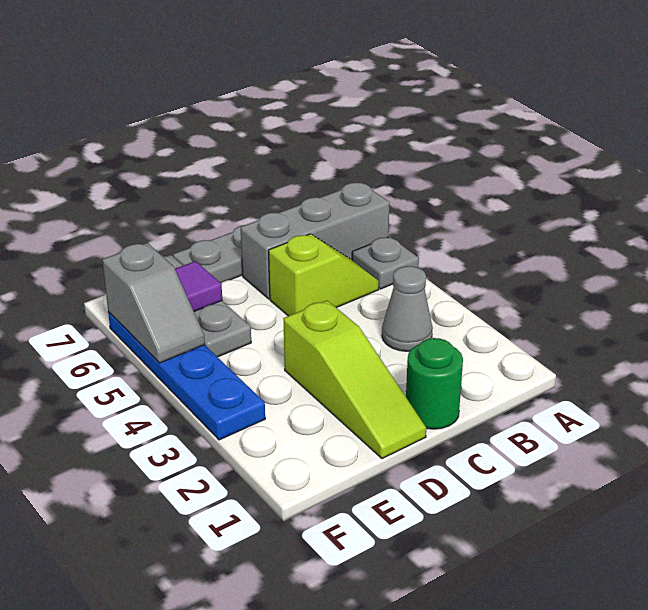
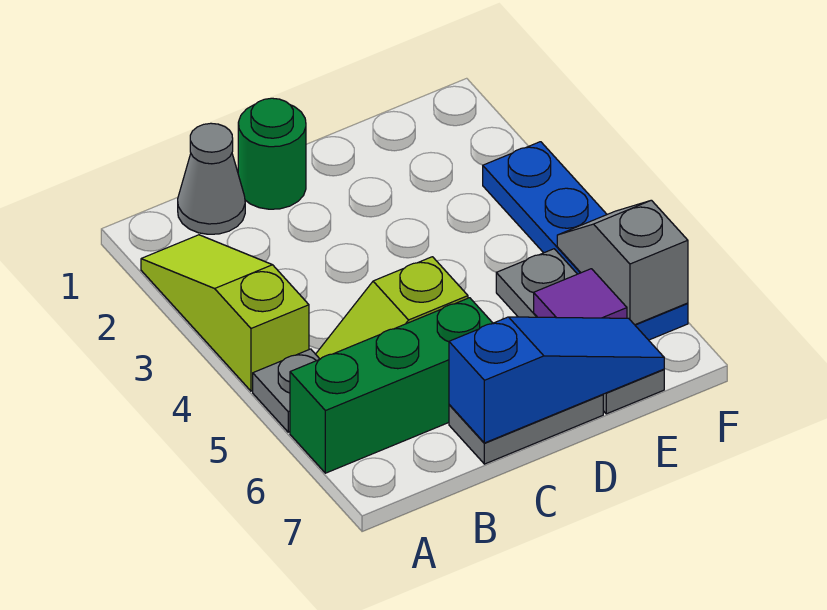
grey 1x3 brick [241,182,390,299] -> green 1x3 brick [290,298,493,473]
grey 1x1 cone [382,266,433,351] -> grey 1x1 cone moved to [178,123,245,234]
none -> blue 1x3 slope [449,317,664,443]
lime 1x3 slope [283,300,426,459] -> lime 1x3 slope moved to [141,235,309,391]

